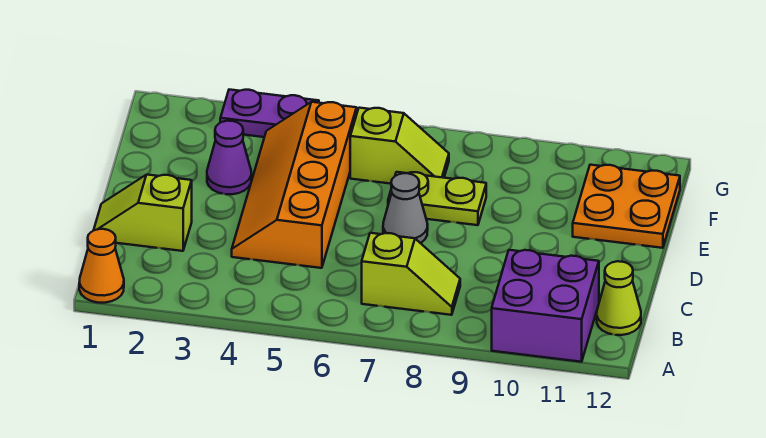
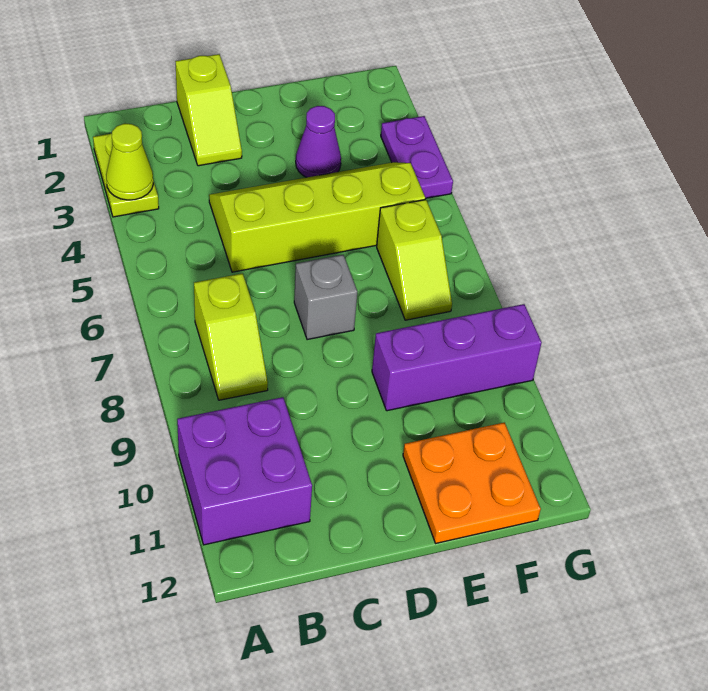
orange 1x1 cone [79,229,124,303] -> none
lime 1x1 cone [597,261,641,335] -> lime 1x1 cone moved to [106,124,153,200]
lime 1x2 slope [94,175,192,251] -> lime 1x2 slope turned to [175,54,242,166]
orange 2x4 slope [232,102,357,268] -> lime 2x4 slope [209,162,425,272]
grey 1x1 cone [383,173,428,243] -> grey 1x1 brick [294,255,357,340]
lime 1x2 plate [388,172,486,225] -> lime 1x2 plate moved to [93,134,159,217]
none -> purple 1x3 brick [372,304,542,411]

